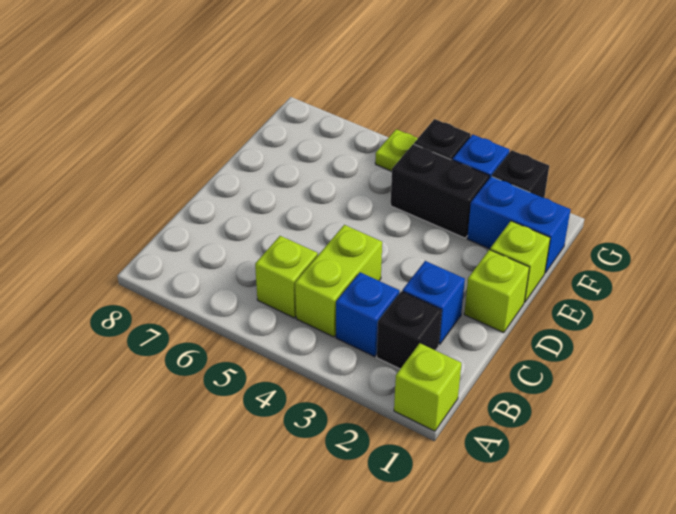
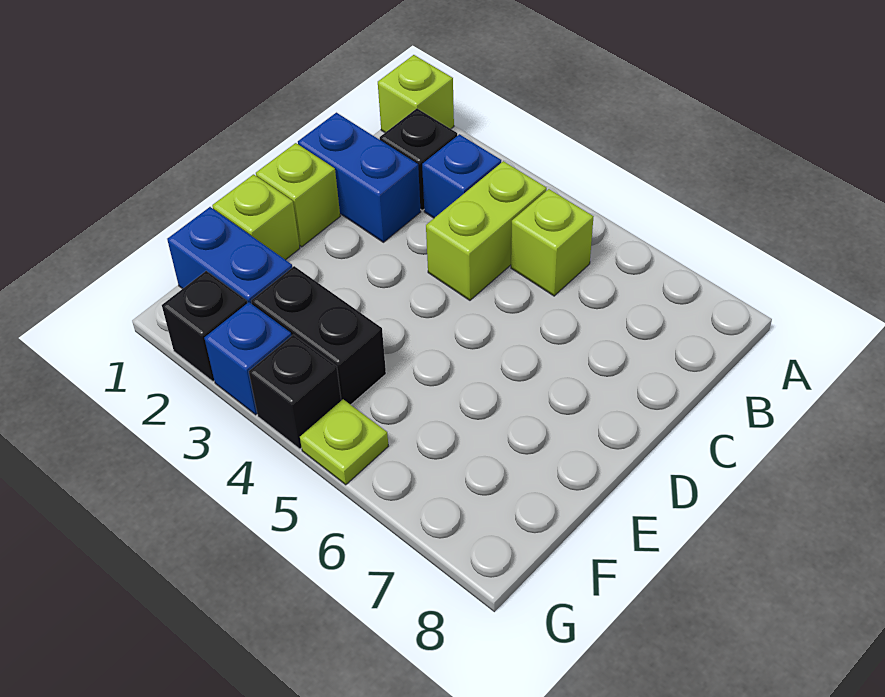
blue 1x1 brick [402,261,465,344] -> blue 1x2 brick [298,113,421,242]

